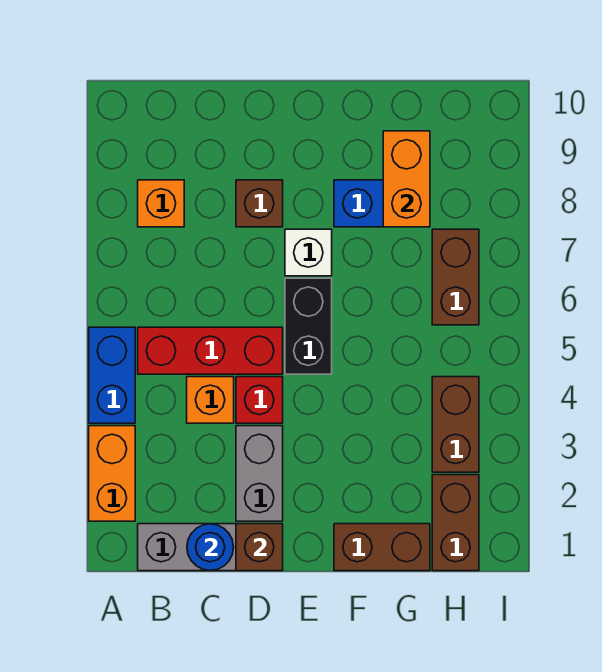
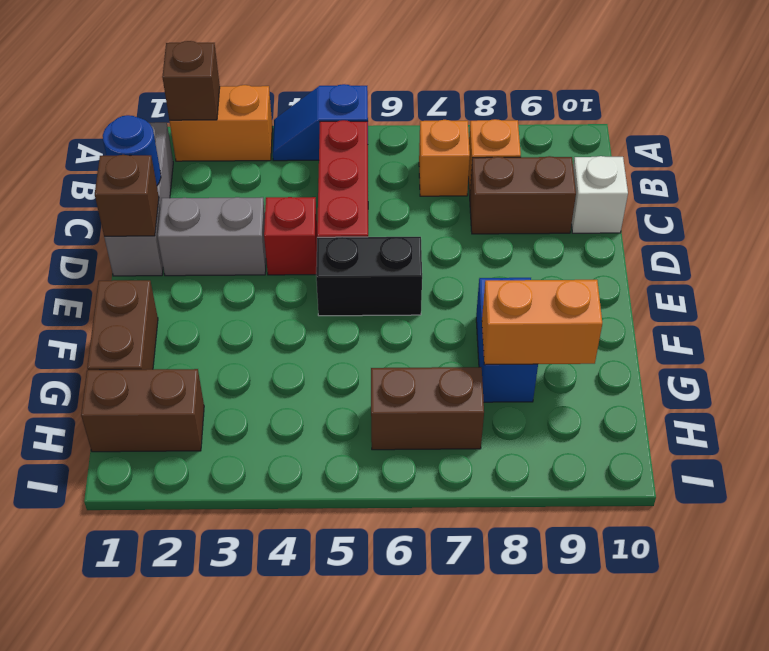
blue 1x2 brick [89,327,135,423] -> blue 1x2 slope [273,84,368,161]
orange 1x1 brick [187,377,234,423] -> orange 1x1 brick moved to [419,120,470,196]
brown 1x1 brick [236,180,283,227] -> brown 1x1 brick moved to [162,41,220,120]
white 1x1 brick [285,229,332,276] -> white 1x1 brick moved to [572,156,628,233]
brown 1x2 brick [432,377,479,472] -> brown 1x2 brick moved to [470,156,576,234]

